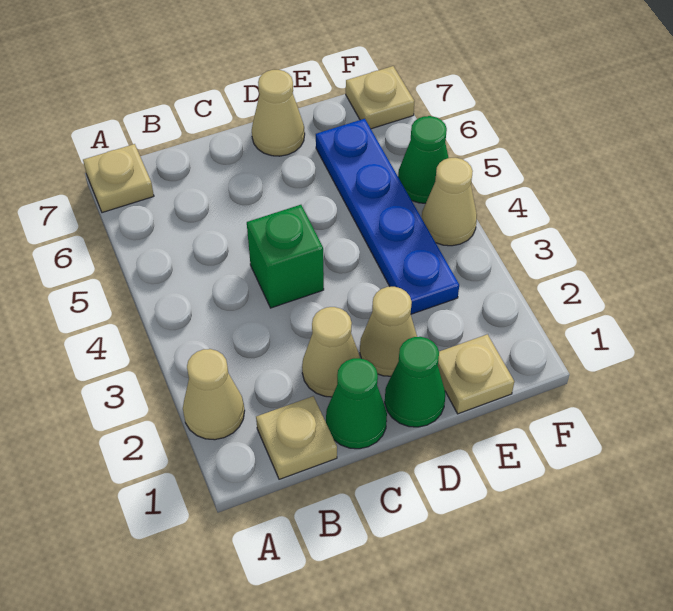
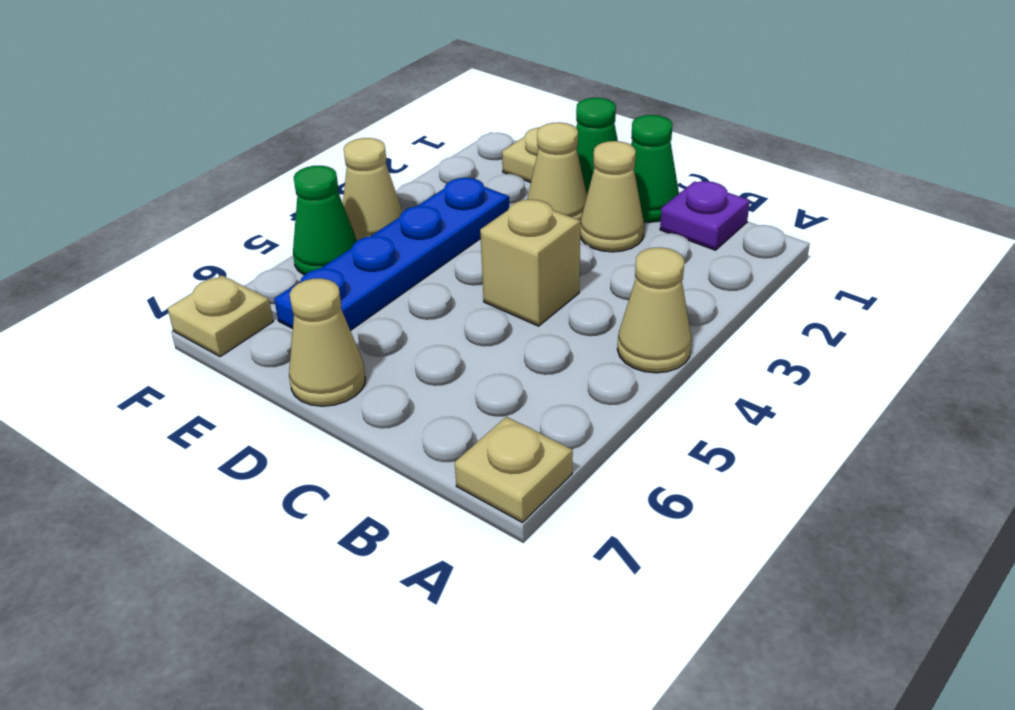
tan 1x1 cone [183,349,245,440] -> tan 1x1 cone moved to [617,247,692,373]
tan 1x1 plate [256,396,337,479] -> purple 1x1 plate [660,181,750,250]
green 1x1 brick [247,205,324,308] -> tan 1x1 brick [480,199,581,326]

